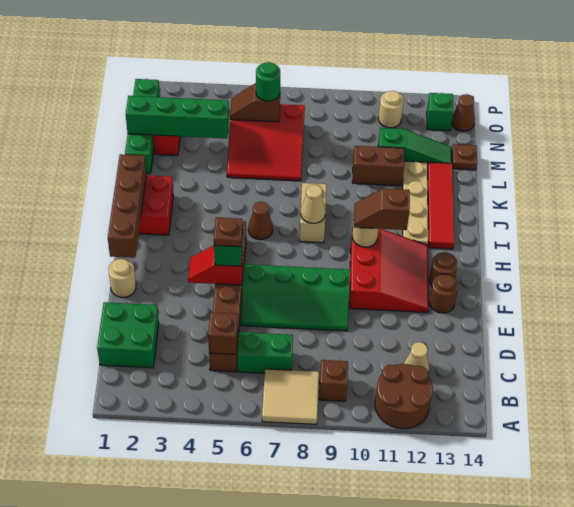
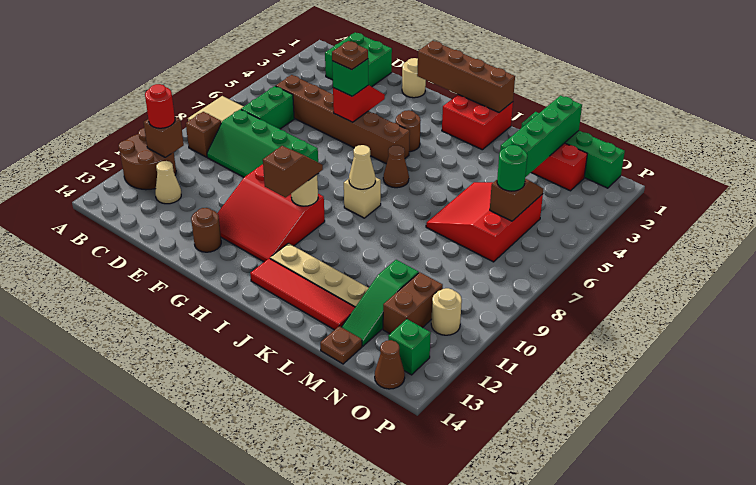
none -> red 1x1 round brick [145,84,175,128]
brown 1x1 brick [208,312,238,354] -> brown 1x1 brick moved to [144,117,184,158]
green 2x4 slope [241,264,350,331] -> green 2x4 slope turned to [207,109,318,177]
brown 1x1 round brick [429,252,458,286] -> brown 1x1 round brick moved to [396,110,421,152]
tan 1x2 brick [299,183,327,243] -> tan 1x1 brick [344,177,381,218]
brown 1x2 brick [352,146,404,186] -> brown 1x2 brick moved to [383,272,443,334]

